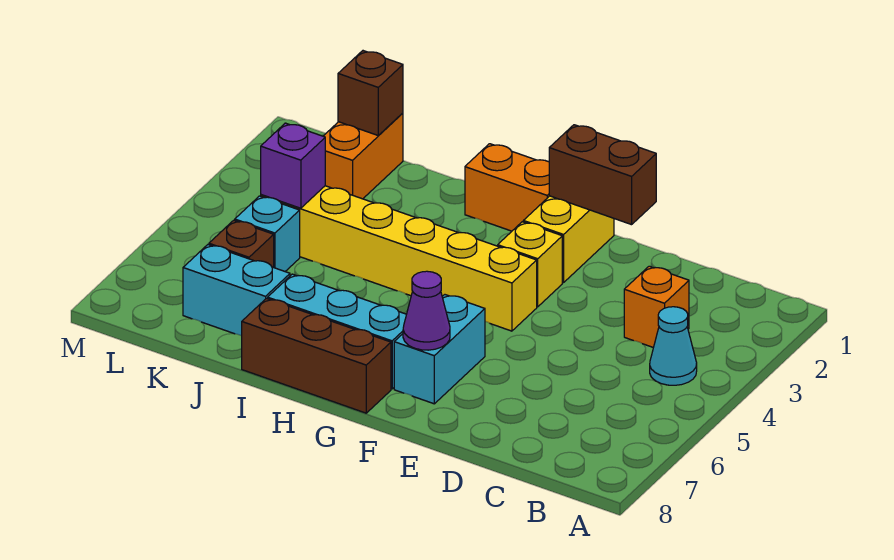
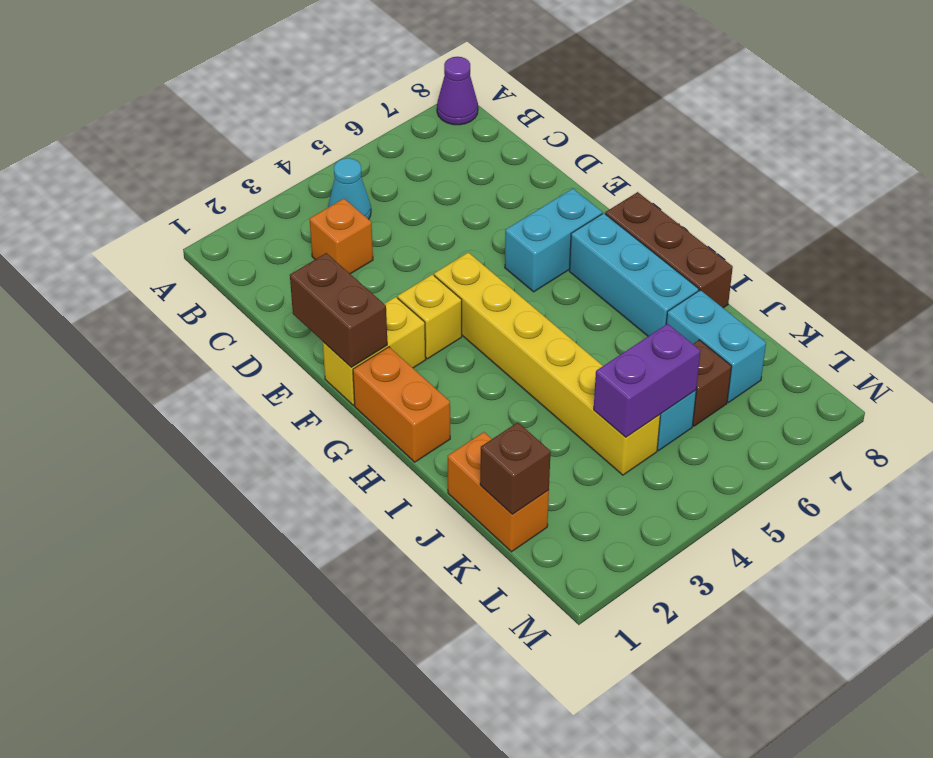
purple 1x1 cone [403,271,450,350] -> purple 1x1 cone moved to [437,57,478,125]
orange 1x2 brick [323,113,403,199] -> orange 1x2 brick turned to [448,432,549,552]
purple 1x1 brick [261,123,325,208] -> purple 1x2 brick [594,324,701,437]

